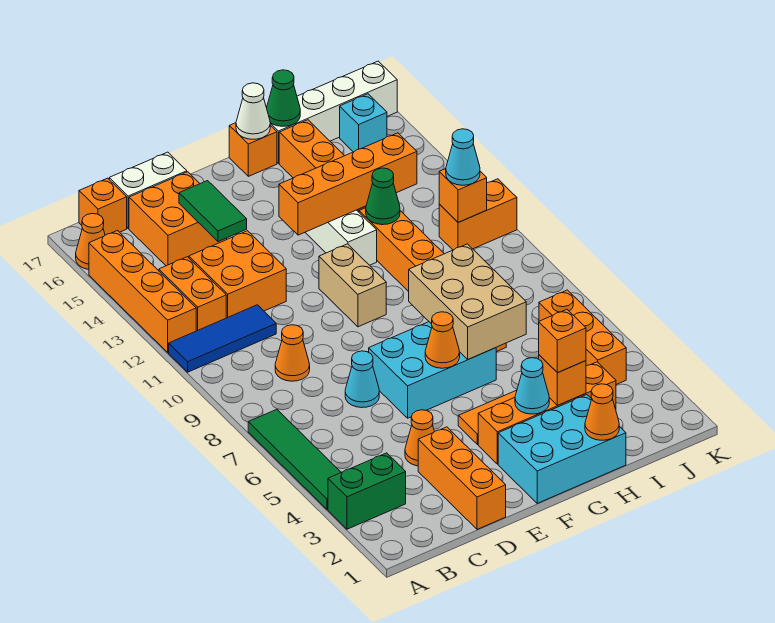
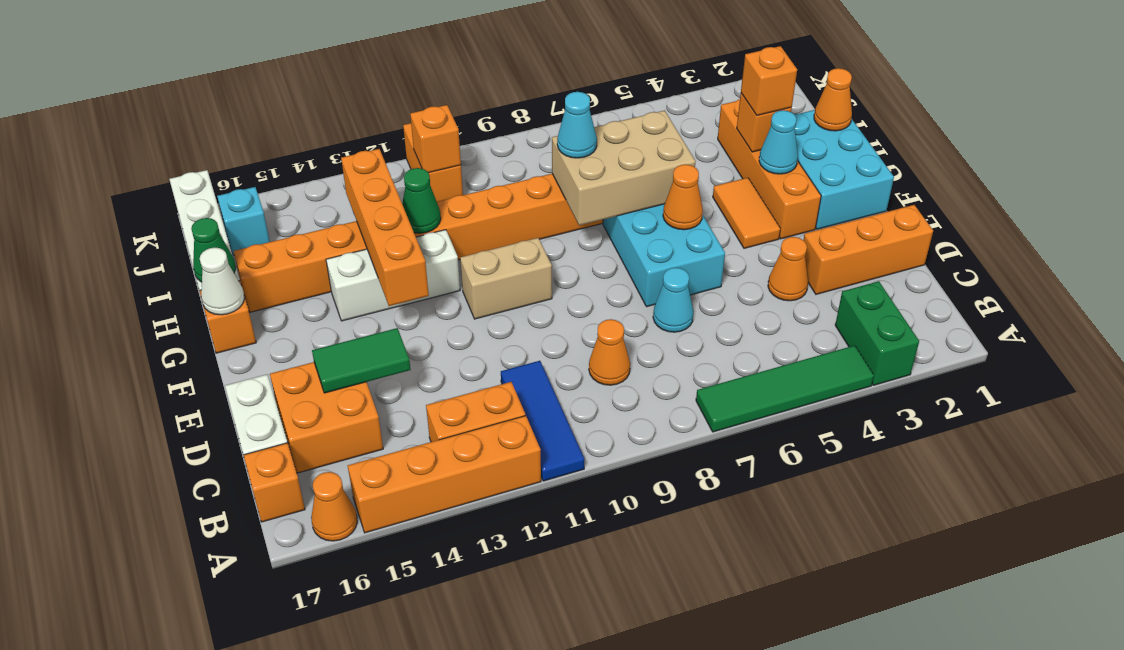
orange 2x2 brick [189,231,286,318] -> none
orange 1x3 brick [539,290,626,385] -> none
cyan 1x1 cone [446,129,480,185] -> cyan 1x1 cone moved to [557,92,597,158]

